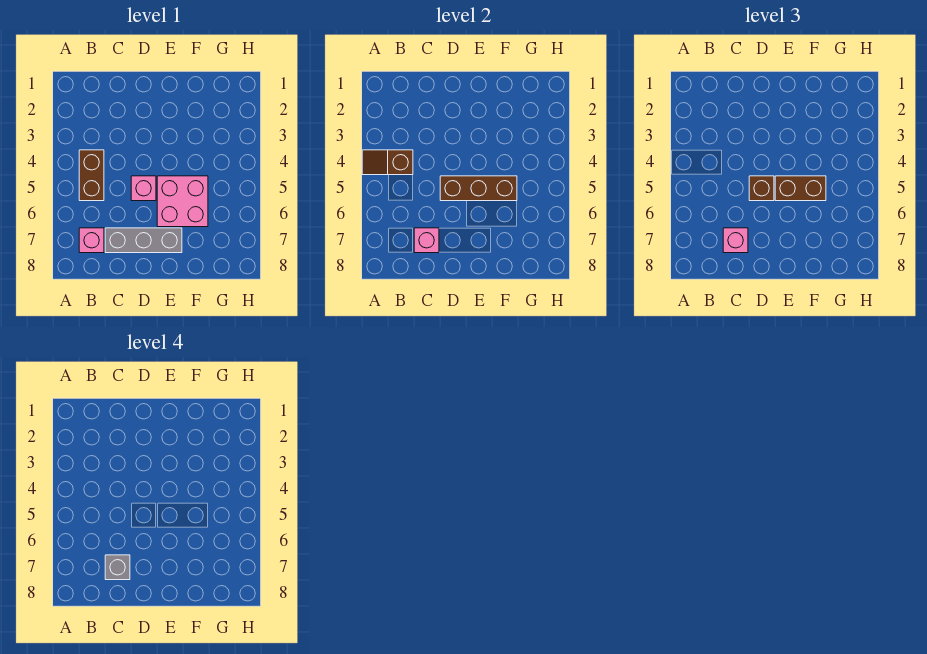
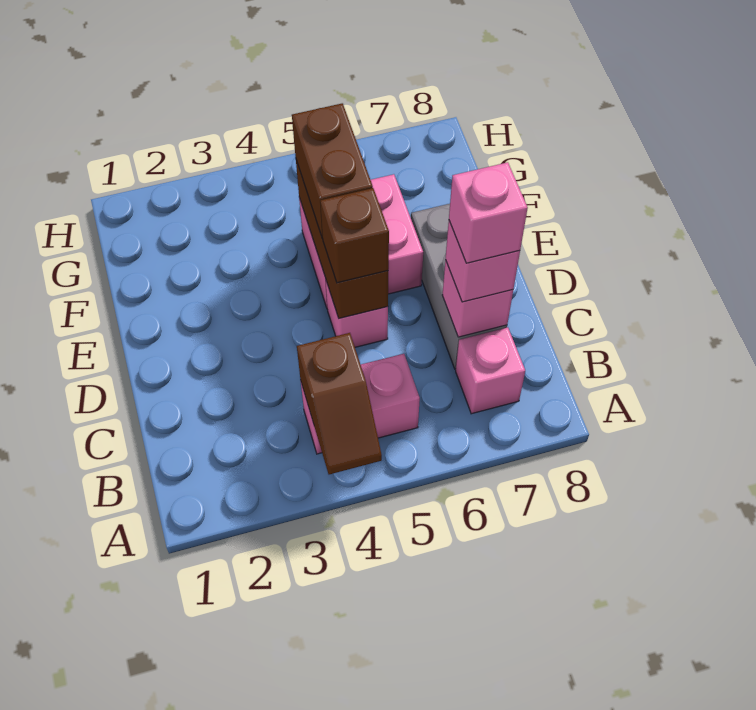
brown 1x2 brick [79,150,104,201] -> pink 1x2 brick [301,354,420,454]
grey 1x1 brick [105,555,130,580] -> pink 1x1 brick [449,162,528,263]

